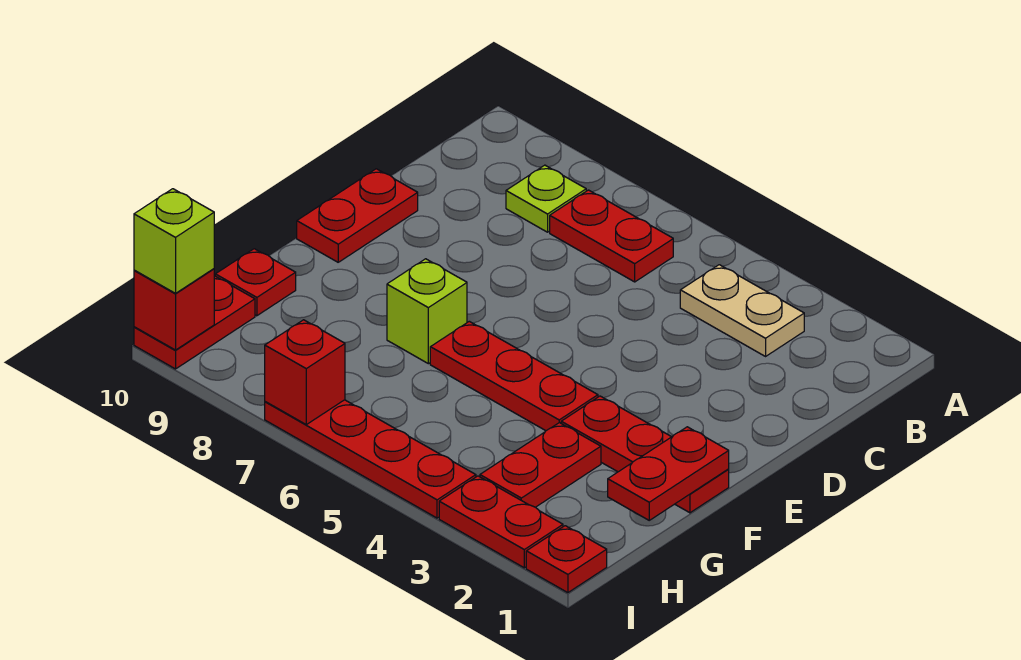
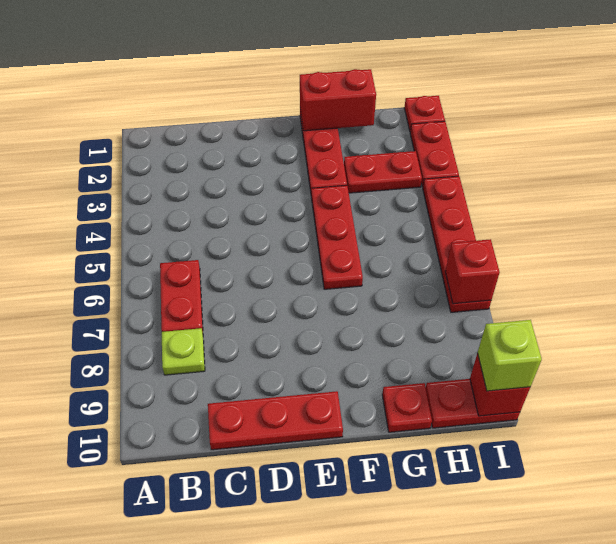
tan 1x2 plate [680,265,804,356] -> none
red 1x2 plate [297,169,418,262] -> red 1x3 plate [208,391,343,450]
red 1x2 plate [608,427,729,520] -> red 1x2 brick [300,69,376,131]
lime 1x1 brick [387,259,467,364] -> none

